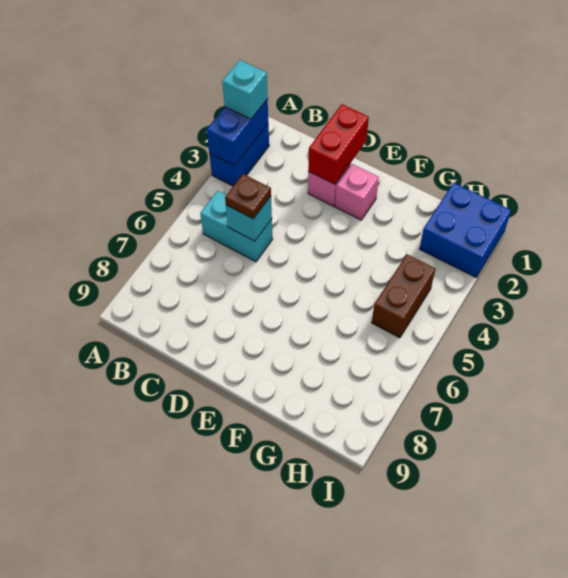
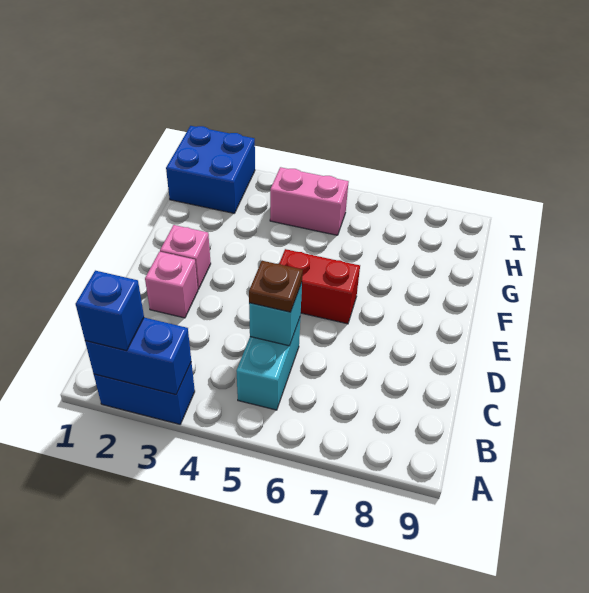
cyan 1x1 brick [222,60,268,119] -> blue 1x1 brick [76,271,144,351]
red 1x2 brick [308,104,369,184] -> red 1x2 brick moved to [279,249,360,324]
brown 1x2 brick [372,254,435,338] -> pink 1x2 brick [270,167,349,235]

